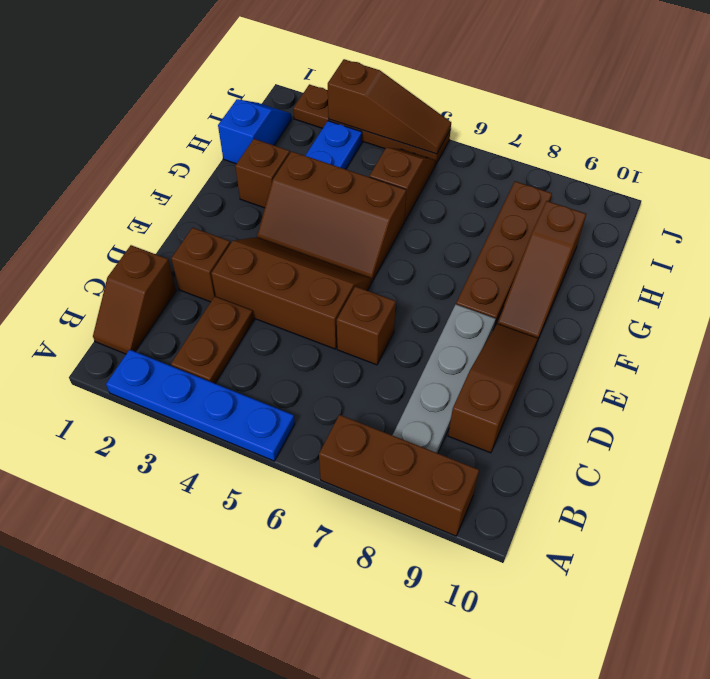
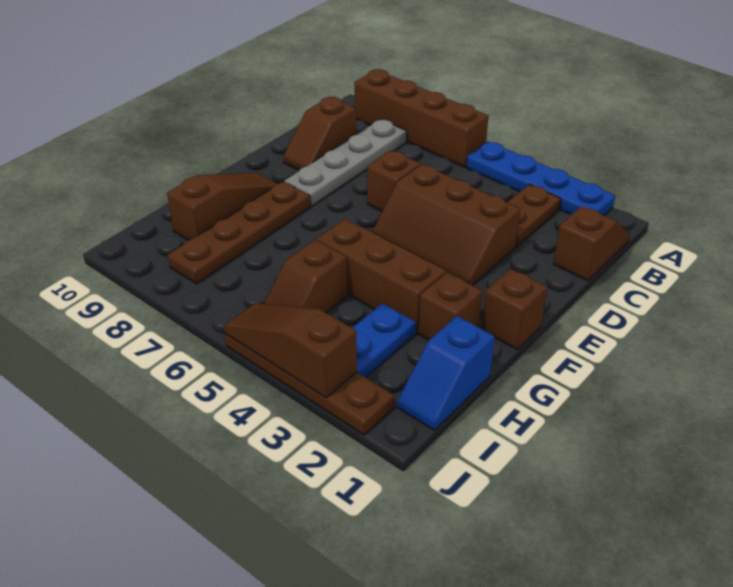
brown 1x3 brick [319,415,479,536] -> brown 1x4 brick [354,69,488,167]
brown 1x3 slope [448,324,538,453] -> brown 1x2 slope [283,97,356,170]
brown 1x1 brick [171,228,230,302] -> brown 1x1 brick moved to [482,269,547,349]

